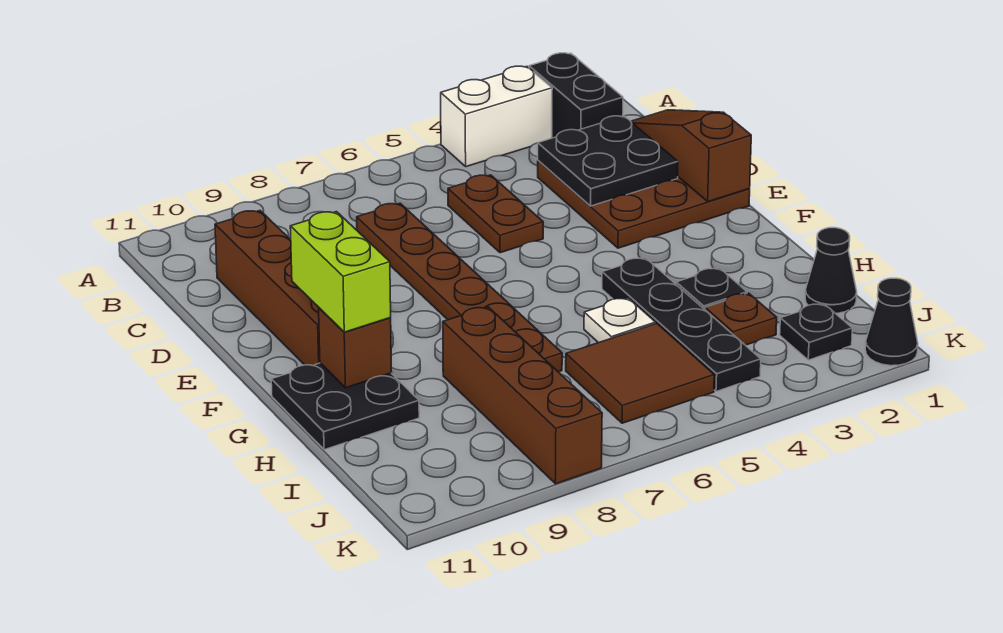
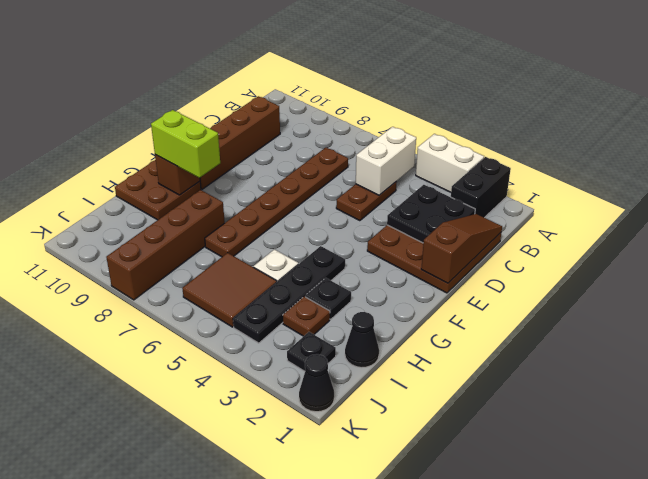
none -> white 1x2 brick [356,127,416,195]
lime 1x2 brick [290,212,391,332] -> lime 1x2 brick turned to [151,110,220,178]
black 2x2 plate [271,363,419,450] -> brown 2x2 plate [115,160,201,220]

